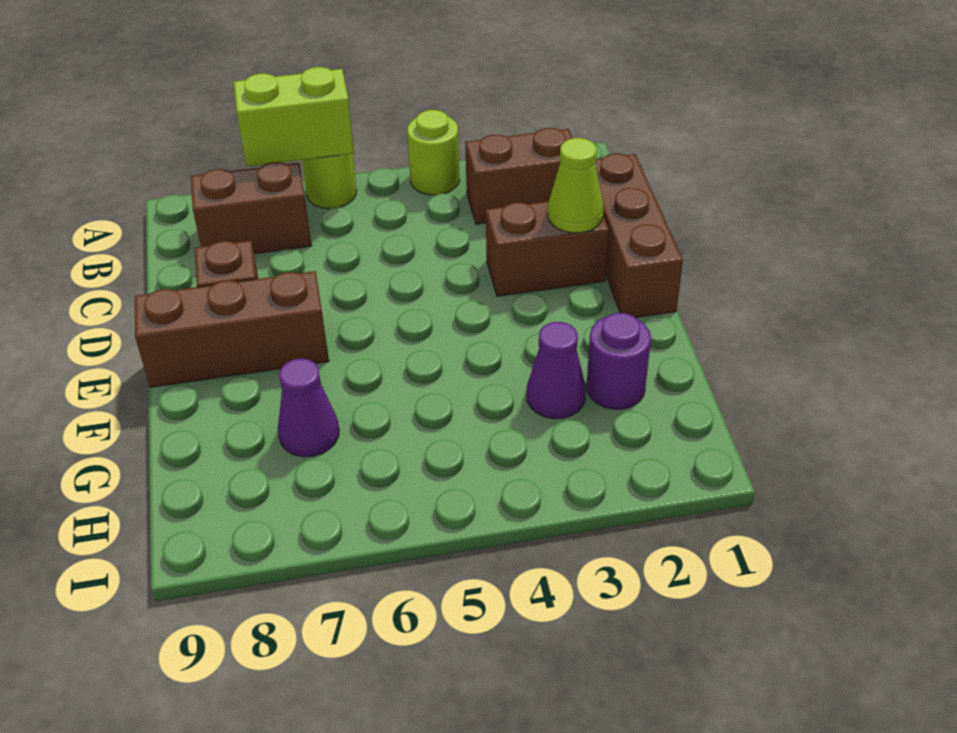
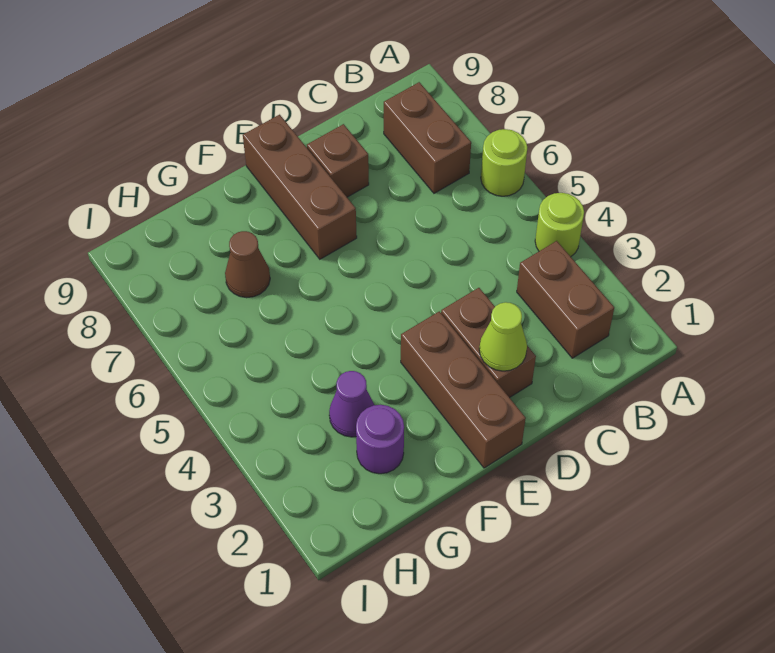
lime 1x2 brick [234,67,354,167] -> none
brown 1x3 brick [595,153,683,318] -> brown 1x3 brick turned to [401,311,526,468]
purple 1x1 cone [278,359,339,457] -> brown 1x1 cone [225,231,270,298]

